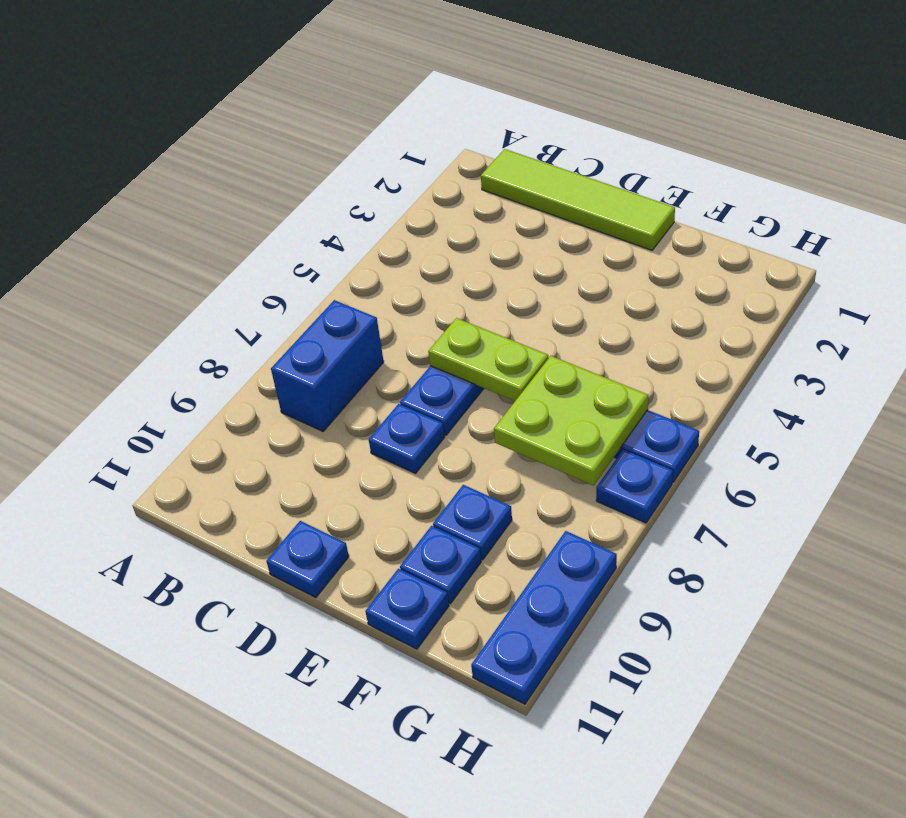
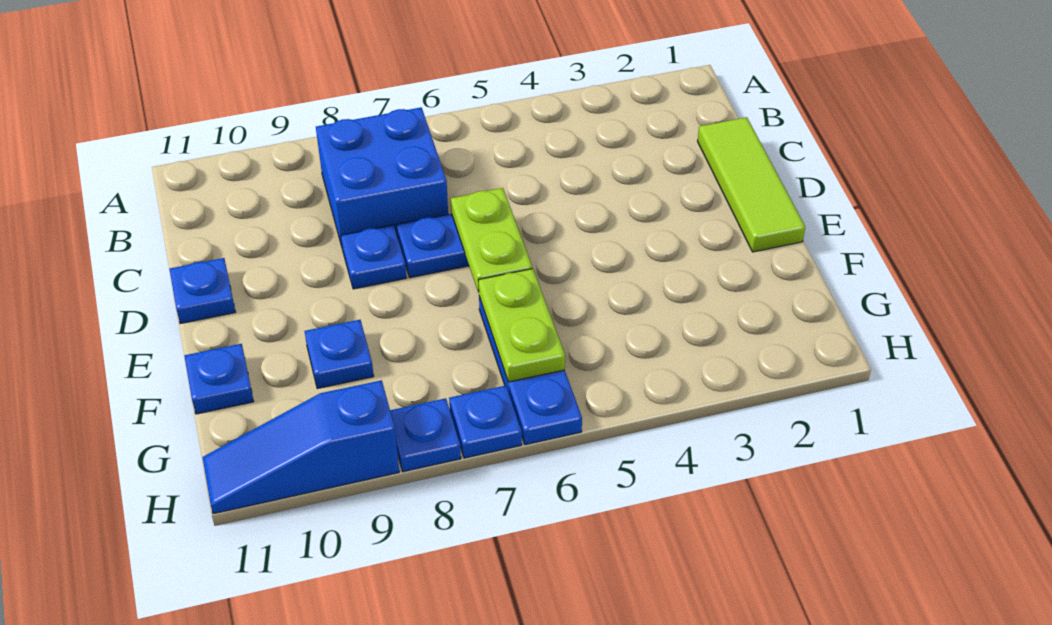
lime 1x4 tile [481,149,675,250] -> lime 1x3 tile [697,117,805,252]
blue 1x2 brick [271,300,384,431] -> blue 2x2 brick [316,107,448,246]
lime 2x2 plate [494,356,648,485] -> lime 1x2 plate [478,269,565,382]
blue 1x1 plate [400,526,481,604] -> blue 1x1 plate moved to [390,398,461,472]
blue 1x3 plate [471,531,617,704] -> blue 1x3 slope [202,380,399,514]

